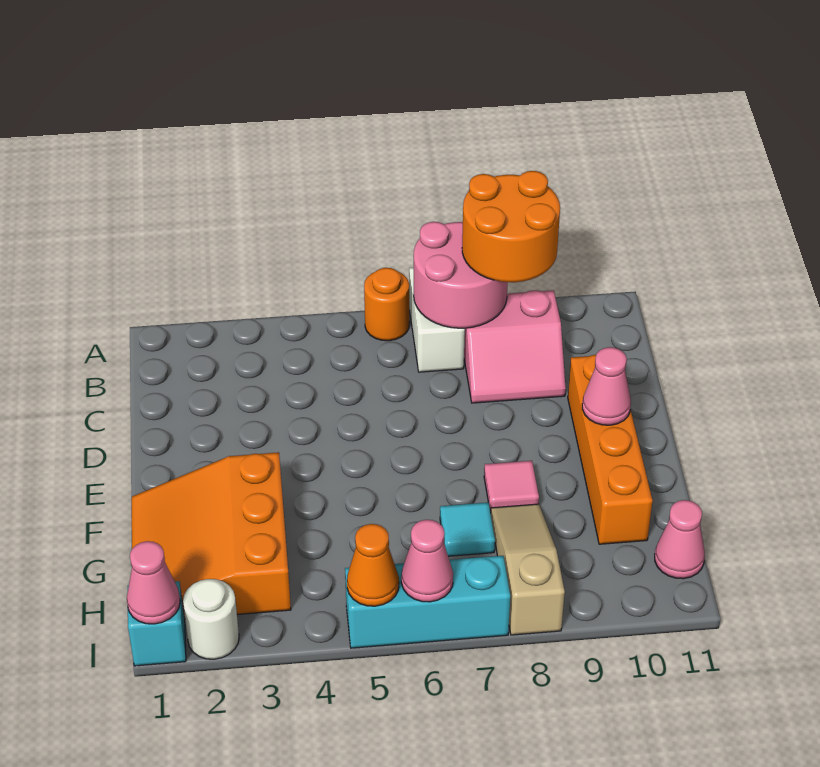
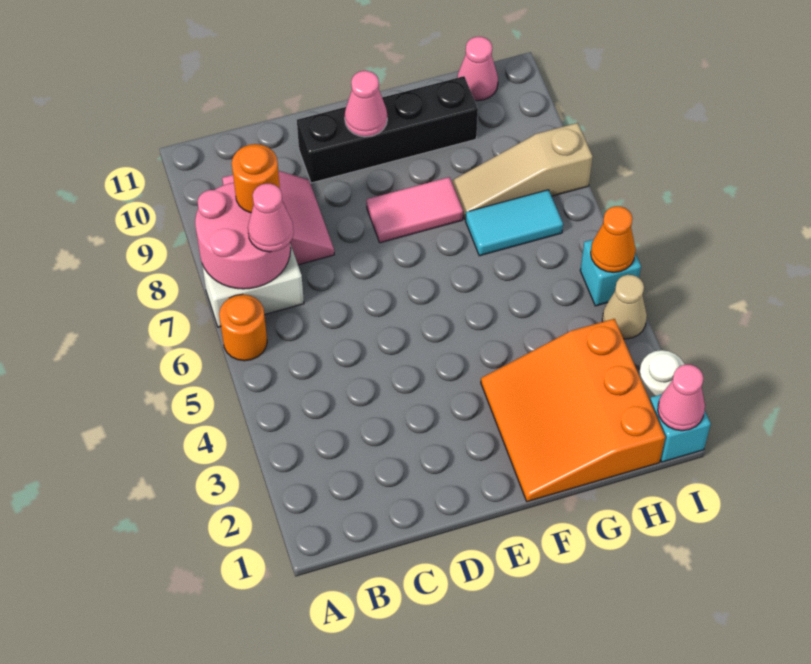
orange 2x2 round brick [462,171,560,282] -> orange 1x1 round brick [232,144,280,213]
orange 1x4 brick [568,355,653,544] -> black 1x4 brick [297,76,478,183]
orange 3x3 slope [132,452,291,619] -> orange 3x3 slope turned to [481,319,665,502]
pink 1x1 tile [484,461,539,513] -> pink 1x2 tile [367,177,463,243]
cyan 1x1 tile [440,502,495,556] -> cyan 1x2 tile [466,190,563,256]
none -> tan 1x1 cone [602,275,647,339]
cyan 1x3 brick [345,556,510,648] -> cyan 1x1 brick [580,239,641,306]
pink 1x1 cone [401,520,453,602] -> pink 1x1 cone moved to [248,184,294,252]

